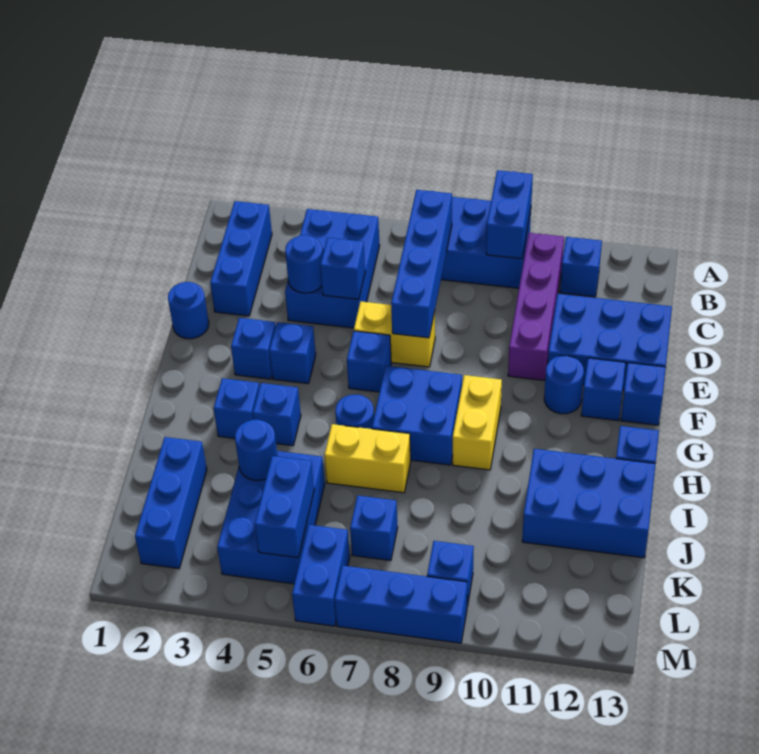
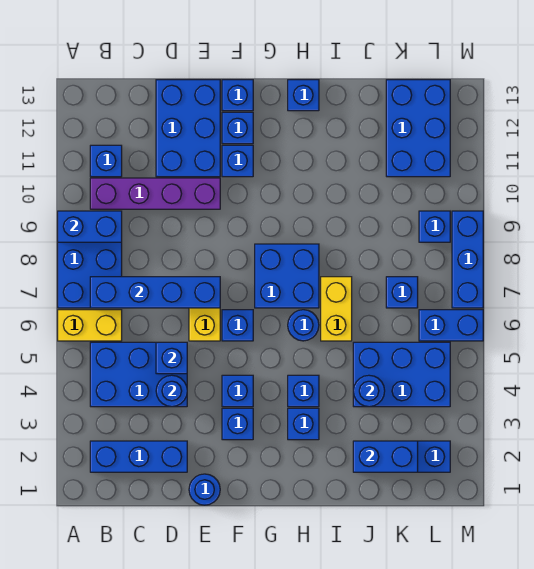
blue 1x1 round brick [544,356,584,414] -> blue 1x1 brick [222,145,253,177]
yellow 1x2 brick [453,375,502,470] -> yellow 1x2 brick moved to [58,310,122,341]
blue 2x3 brick [522,449,656,558] -> blue 2x3 brick moved to [386,80,450,177]
blue 1x2 brick [255,456,314,558] -> blue 1x2 brick moved to [353,441,418,472]

